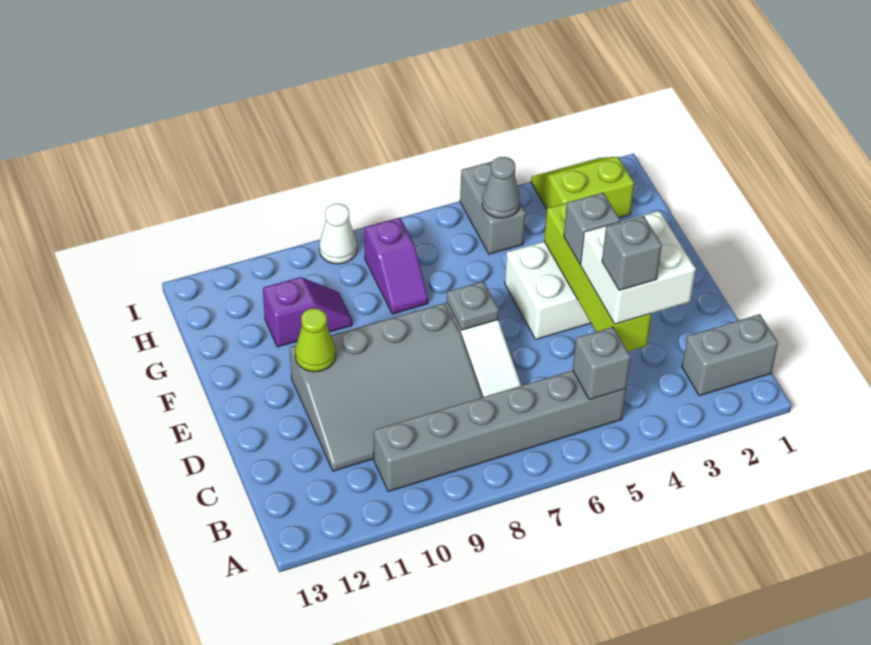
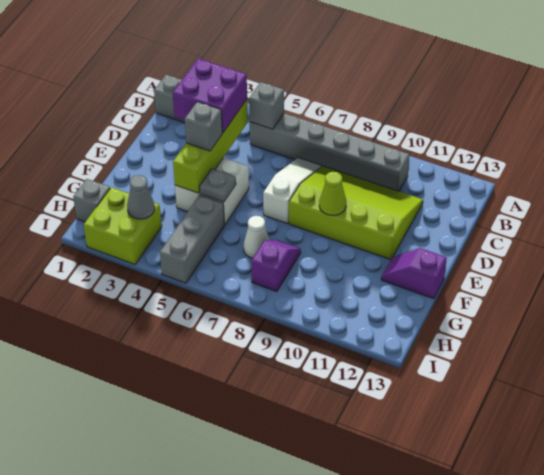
white 2x2 brick [580,211,696,324] -> purple 2x2 brick [173,59,247,133]
grey 1x1 brick [602,216,662,291] -> grey 1x1 brick moved to [73,179,110,222]
grey 3x4 slope [290,303,482,471] -> lime 3x4 slope [289,166,423,260]
grey 1x1 plate [447,281,499,330] -> grey 1x1 plate moved to [199,169,236,202]
lime 1x1 cone [295,308,336,372] -> lime 1x1 cone moved to [319,172,346,215]
purple 1x2 slope [263,277,352,347] -> purple 1x2 slope moved to [381,248,447,299]
lime 2x2 slope [531,157,634,217] -> lime 2x2 brick [84,187,162,264]
grey 1x2 brick [460,161,526,254] -> grey 1x3 brick [160,195,224,283]
grey 1x1 cone [482,157,520,218] -> grey 1x1 cone moved to [127,175,155,219]
white 1x1 cone [319,204,357,264] -> white 1x1 cone moved to [244,216,269,258]

